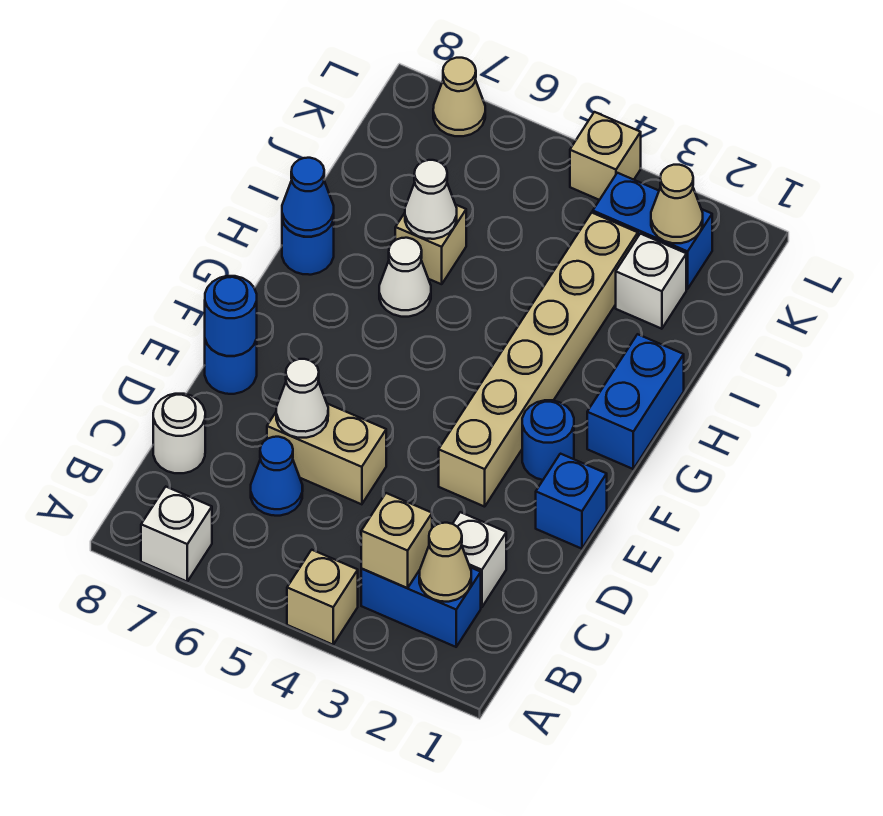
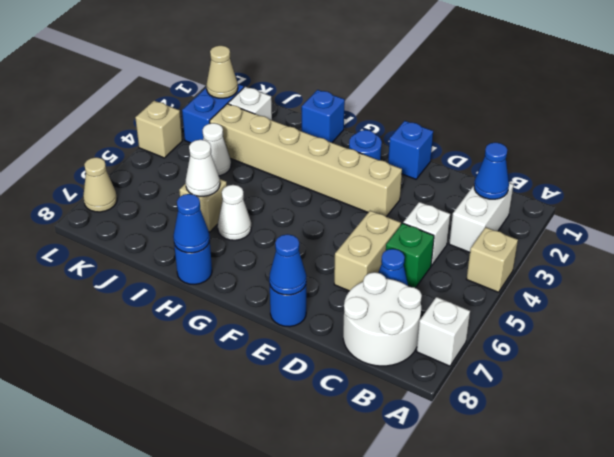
blue 1x2 brick [361,567,481,647] -> white 1x2 brick [449,183,513,252]
tan 1x1 cone [419,523,471,602] -> blue 1x1 cone [474,142,509,199]
tan 1x1 brick [361,493,432,588] -> none
white 1x1 brick [453,512,506,607] -> white 1x1 brick moved to [403,202,450,265]
none -> green 1x1 brick [386,223,434,288]
white 1x1 round brick [153,394,205,473] -> white 2x2 round brick [343,272,422,366]
white 1x1 cone [276,359,328,438] -> white 1x1 cone moved to [203,123,231,176]
blue 1x1 round brick [205,276,257,356] -> blue 1x1 cone [269,234,306,295]
blue 1x2 brick [587,334,684,469] -> blue 1x1 brick [302,90,345,143]

